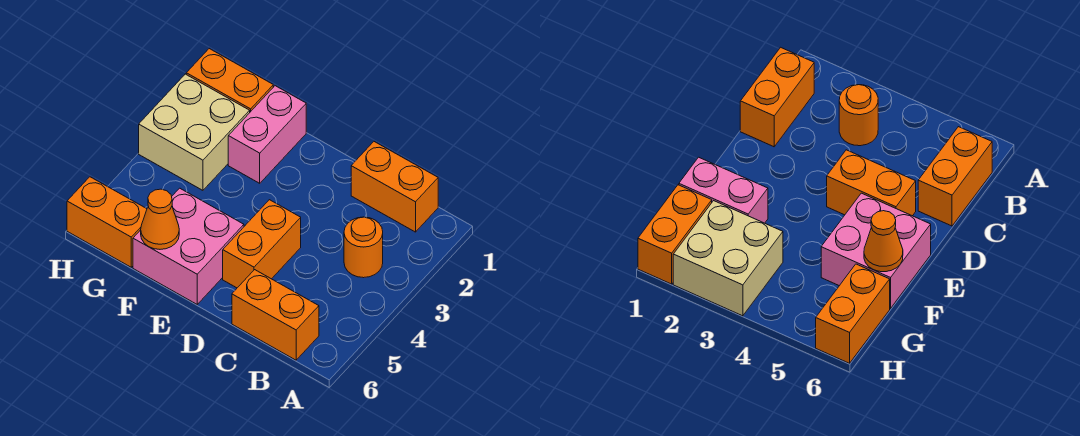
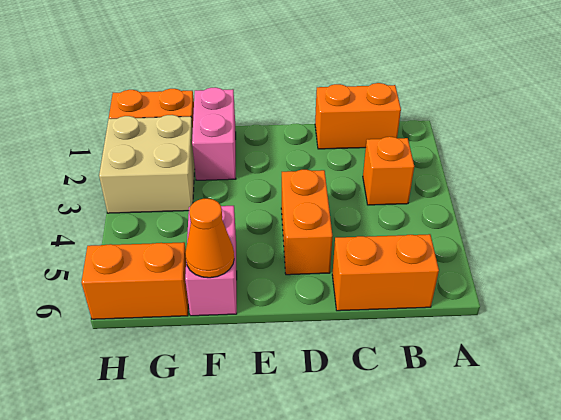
orange 1x1 round brick [344,217,383,278] -> orange 1x1 brick [363,137,414,205]
pink 2x2 brick [133,188,244,304] -> pink 1x2 brick [185,206,237,316]

